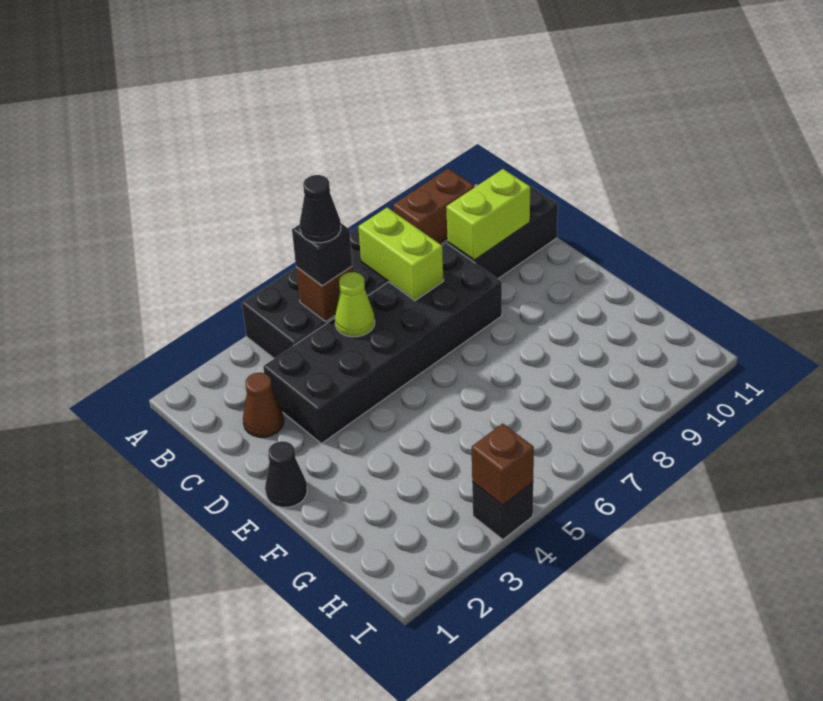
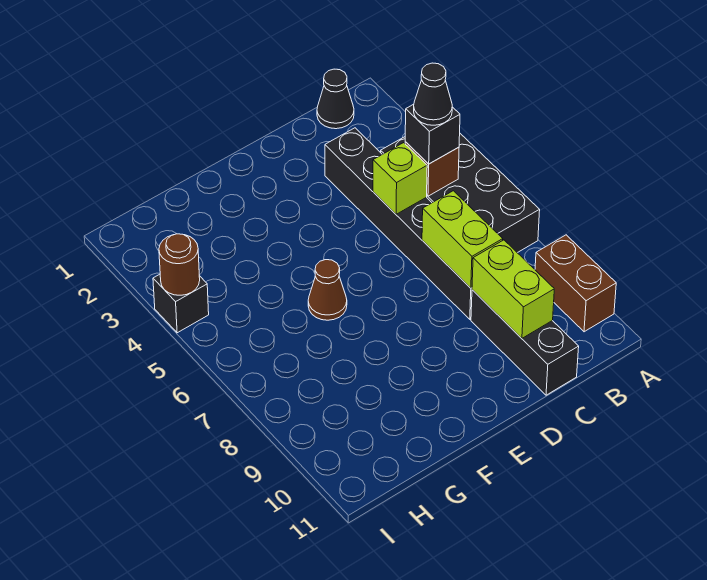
lime 1x2 brick [358,207,444,301] -> lime 1x2 brick turned to [422,191,503,288]
brown 1x1 cone [243,373,284,437] -> brown 1x1 cone moved to [308,260,347,320]
black 2x6 brick [263,243,502,444] -> black 1x6 brick [325,128,472,319]
lime 1x1 cone [335,272,375,337] -> lime 1x1 brick [373,143,427,214]
black 1x1 cone [265,441,307,507] -> black 1x1 cone moved to [317,69,354,129]
brown 1x1 brick [472,423,534,505] -> brown 1x1 round brick [159,234,200,295]

